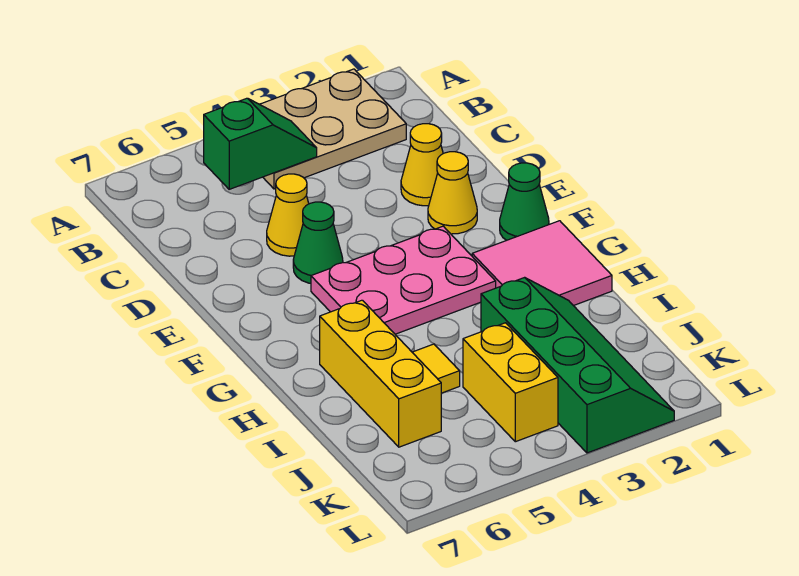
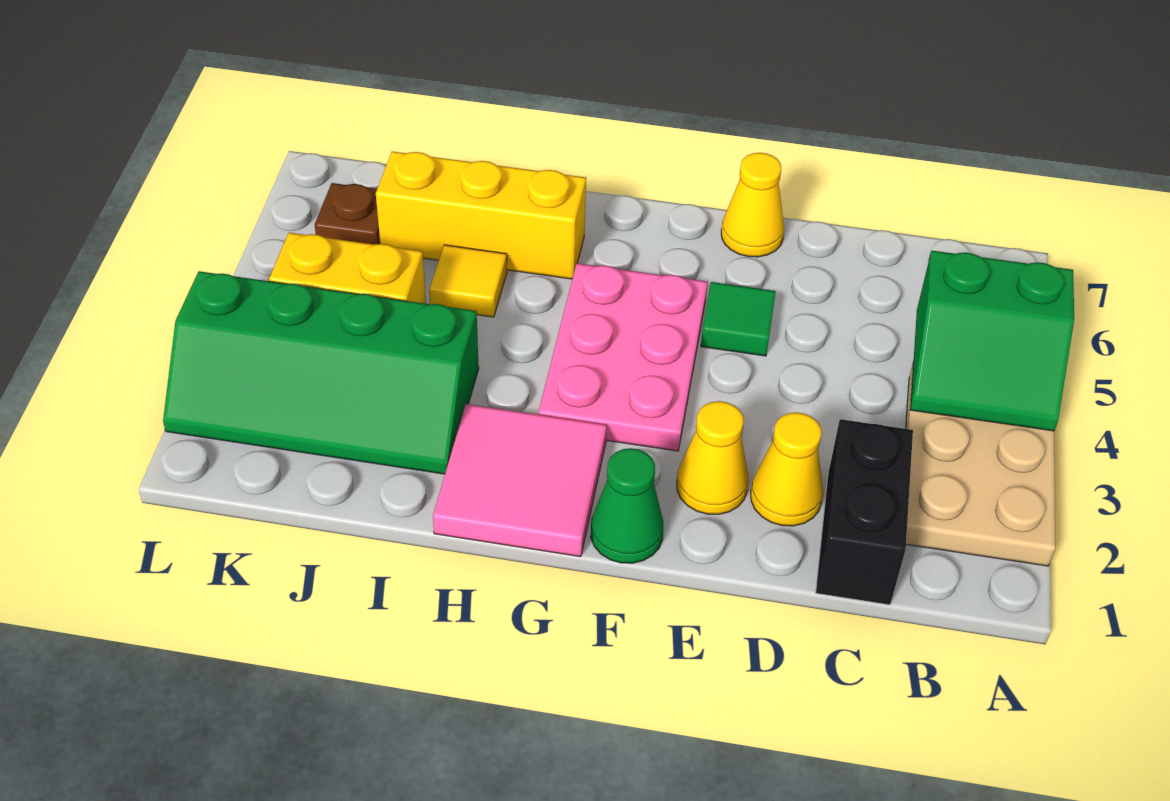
green 1x2 slope [204,98,317,189] -> green 2x2 slope [910,251,1074,431]
none -> black 1x2 brick [816,419,913,605]
yellow 1x1 cone [267,174,309,256] -> yellow 1x1 cone moved to [721,153,784,257]
green 1x1 cone [293,202,343,283] -> green 1x1 tile [701,282,776,356]
none -> brown 1x1 plate [315,183,380,245]

